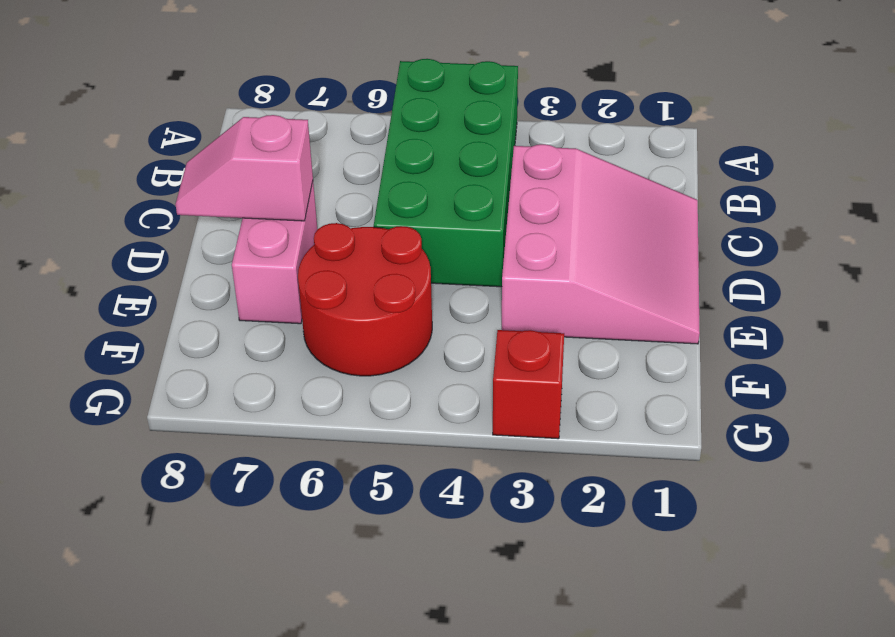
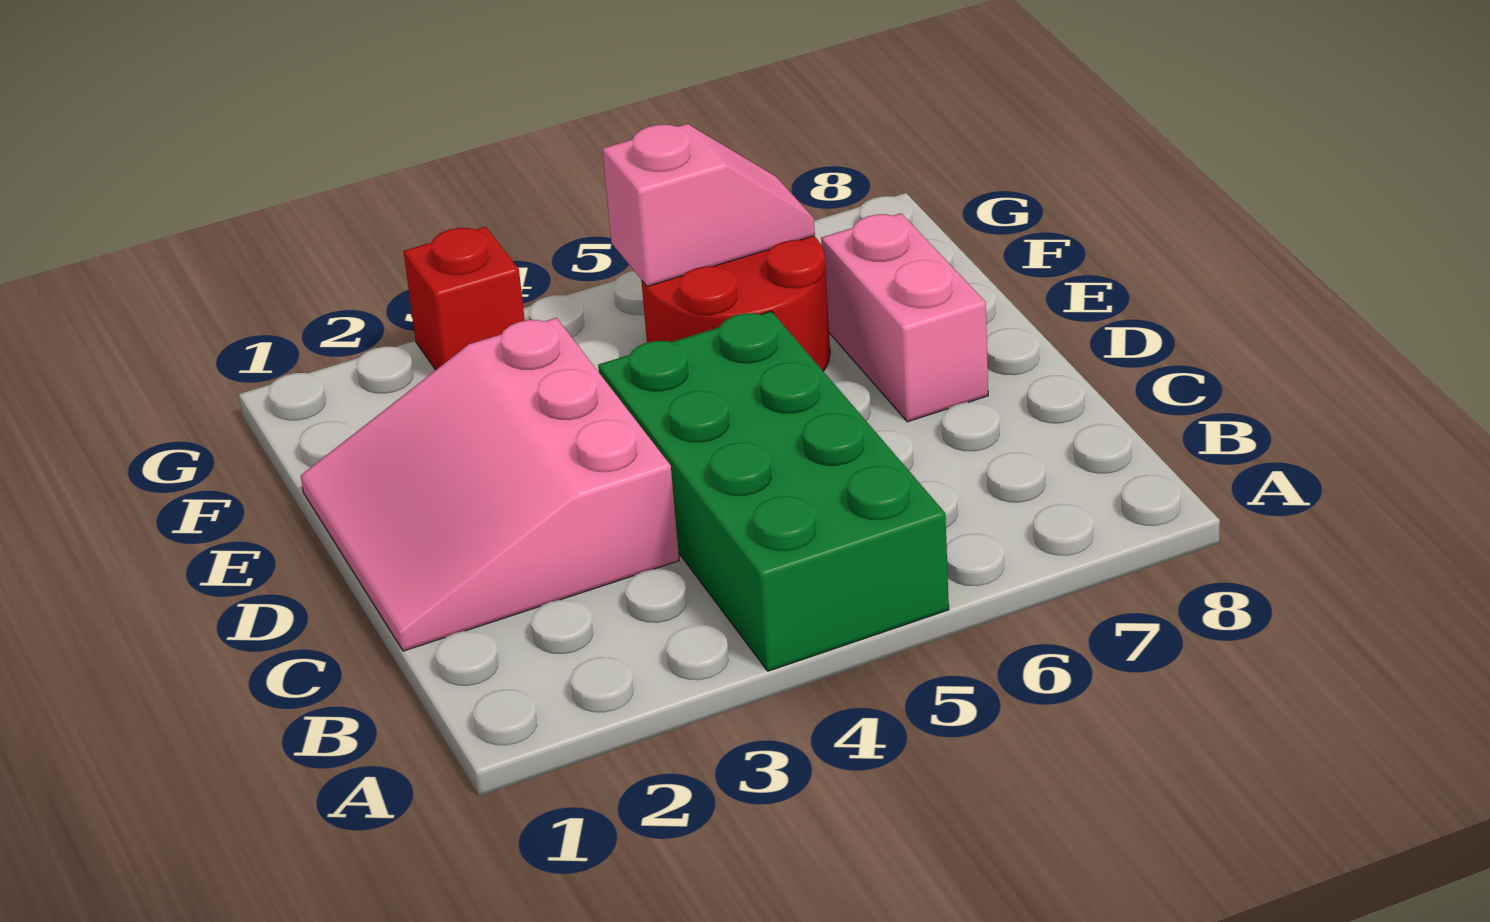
pink 1x2 slope [175,115,313,221] -> pink 1x2 slope moved to [602,124,815,286]

